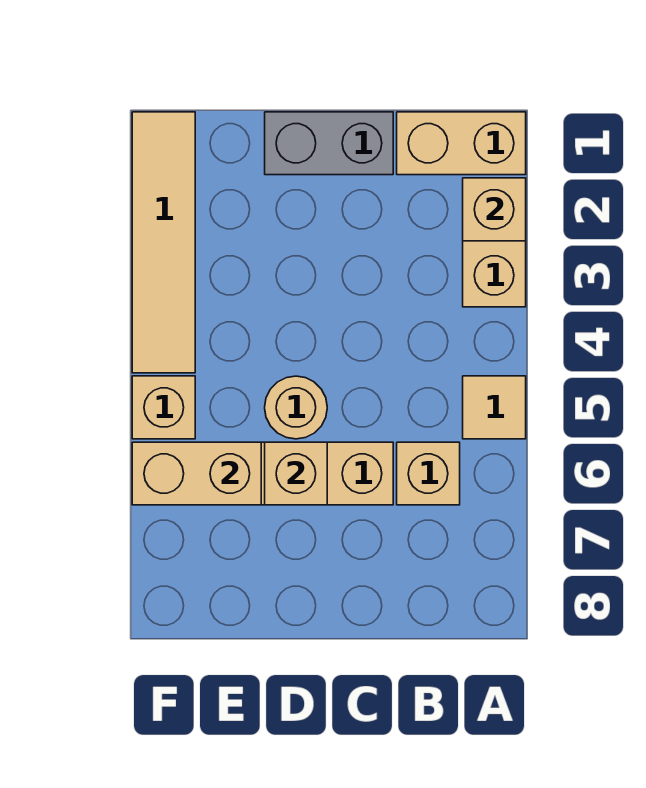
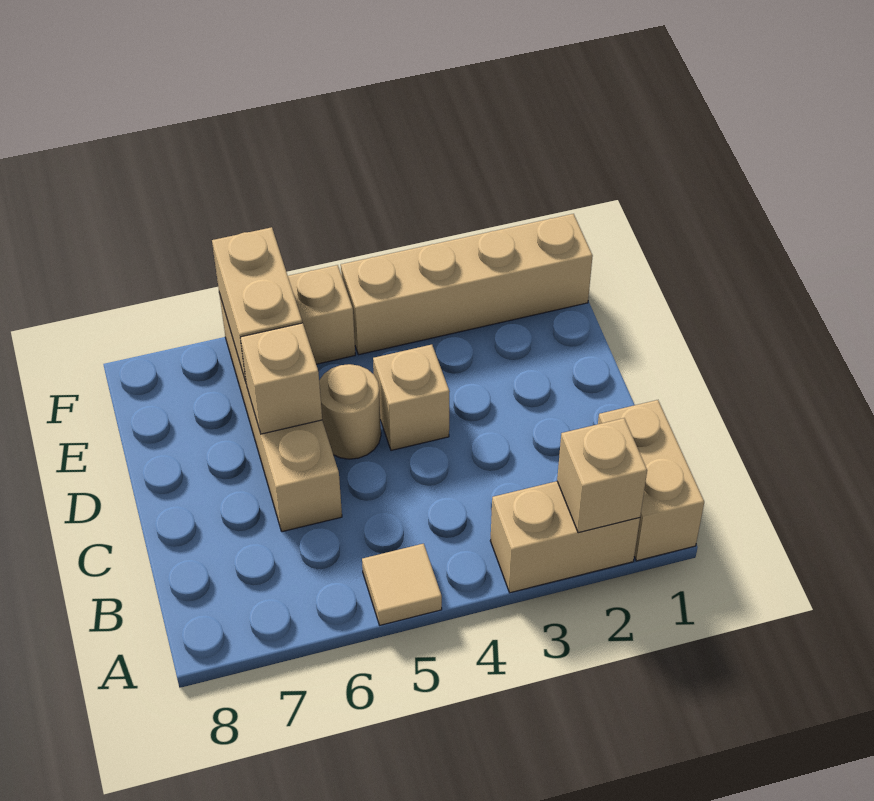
tan 1x1 brick [397,442,460,505] -> tan 1x1 brick moved to [373,345,450,450]
grey 1x2 brick [265,112,393,175] -> none
tan 1x4 tile [132,112,195,373] -> tan 1x4 brick [341,214,593,355]

